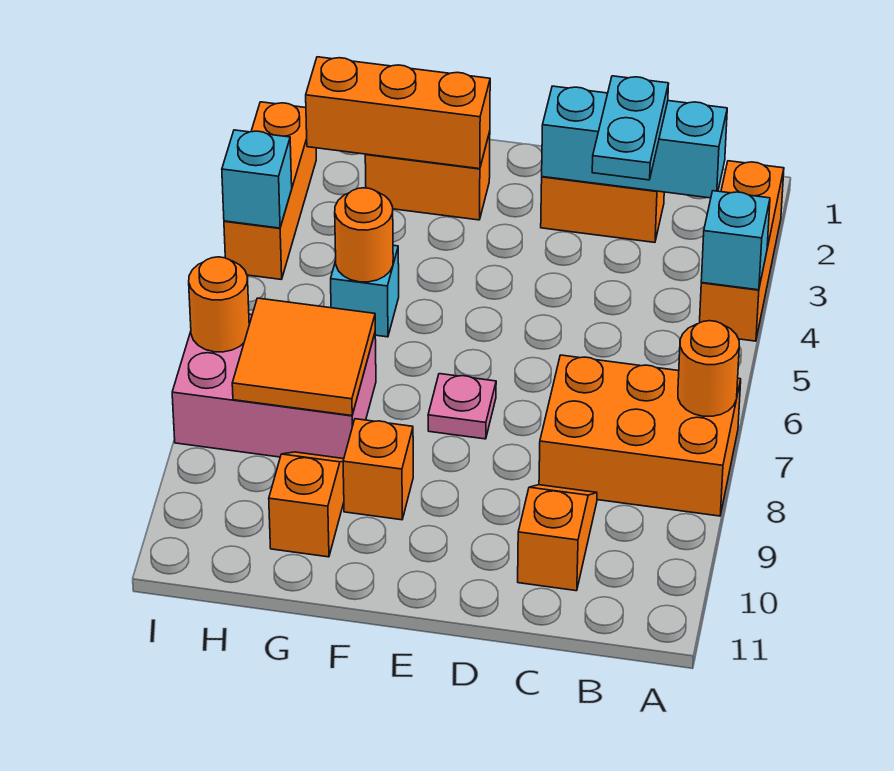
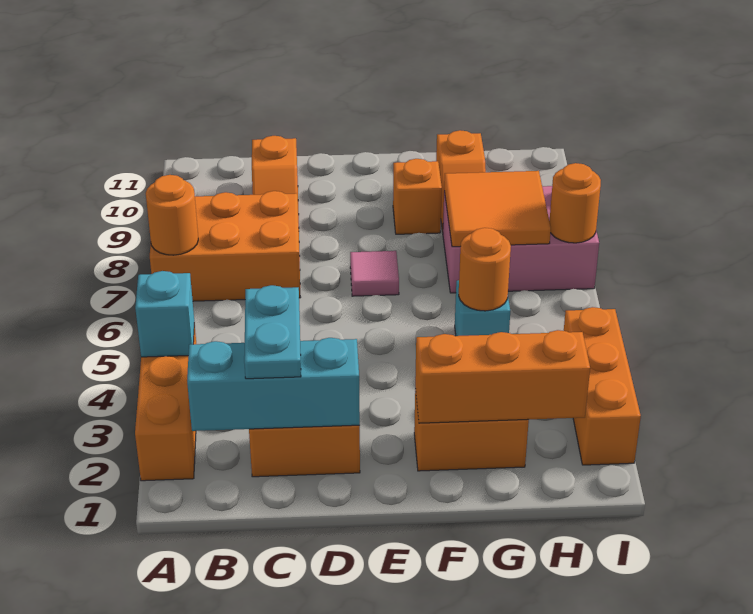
pink 1x1 plate [428,374,496,439] -> pink 1x1 tile [350,251,399,296]
cyan 1x1 brick [222,130,292,228] -> none

